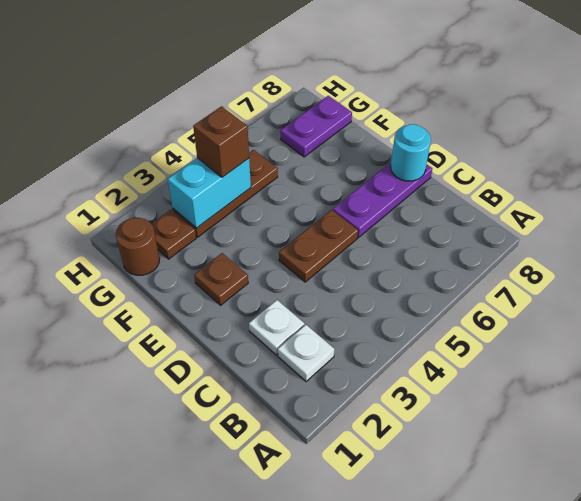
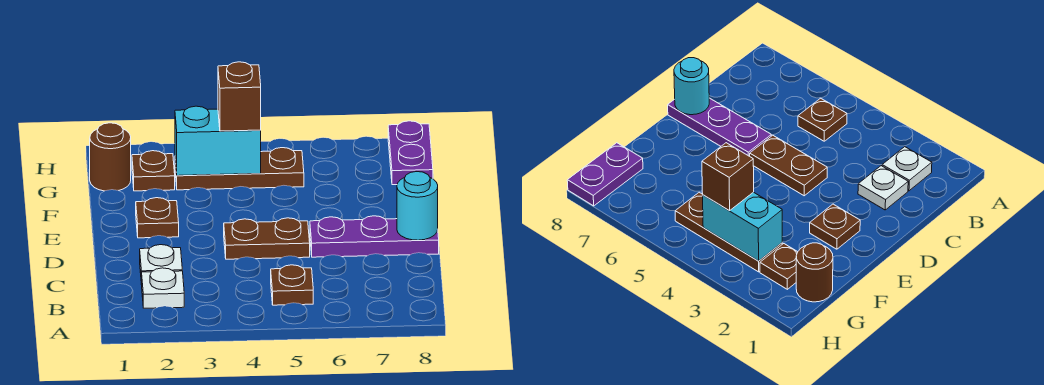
none -> brown 1x1 plate [271,265,313,305]
purple 1x2 plate [280,96,352,157] -> purple 1x2 plate turned to [388,121,433,185]

